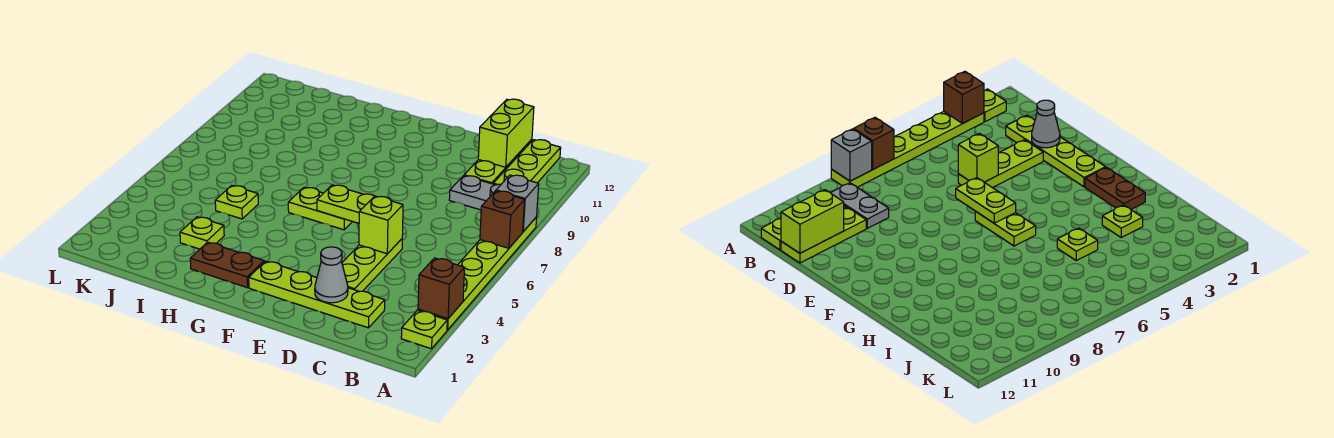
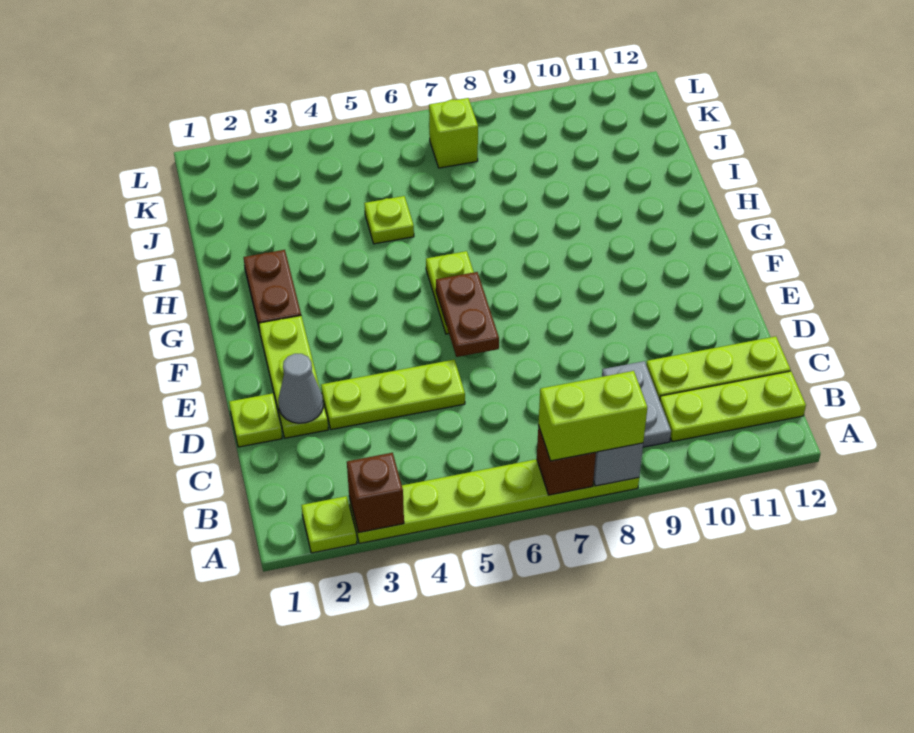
lime 1x4 plate [249,261,385,328] -> lime 1x3 plate [259,316,328,438]
lime 1x2 brick [478,99,534,167] -> lime 1x2 brick moved to [538,371,647,461]
lime 1x1 brick [359,196,403,254] -> lime 1x1 brick moved to [429,98,478,168]
lime 1x2 plate [317,185,374,223] -> brown 1x2 plate [436,272,499,357]
lime 1x1 plate [180,217,224,249] -> lime 1x1 plate moved to [229,393,282,447]

